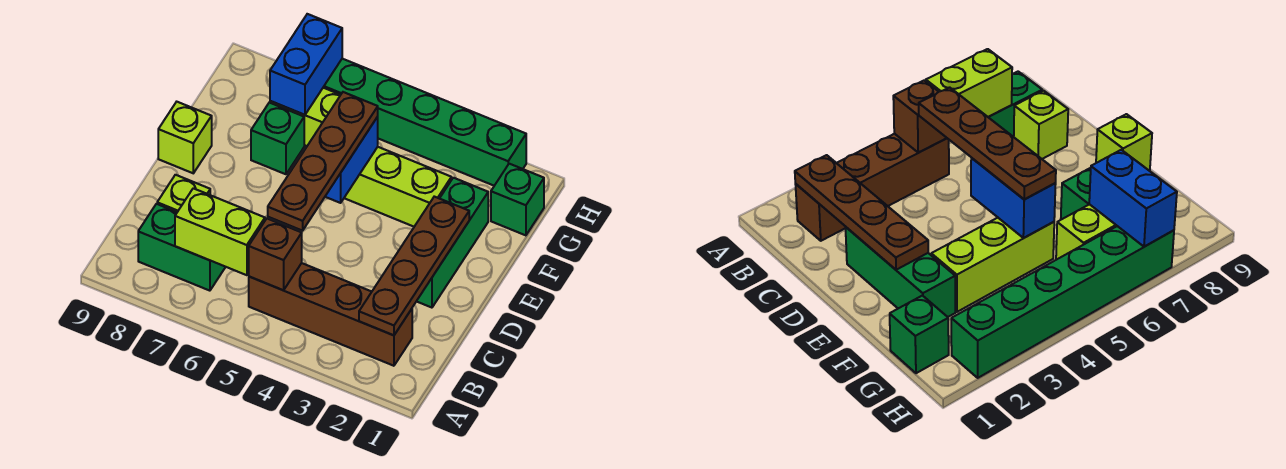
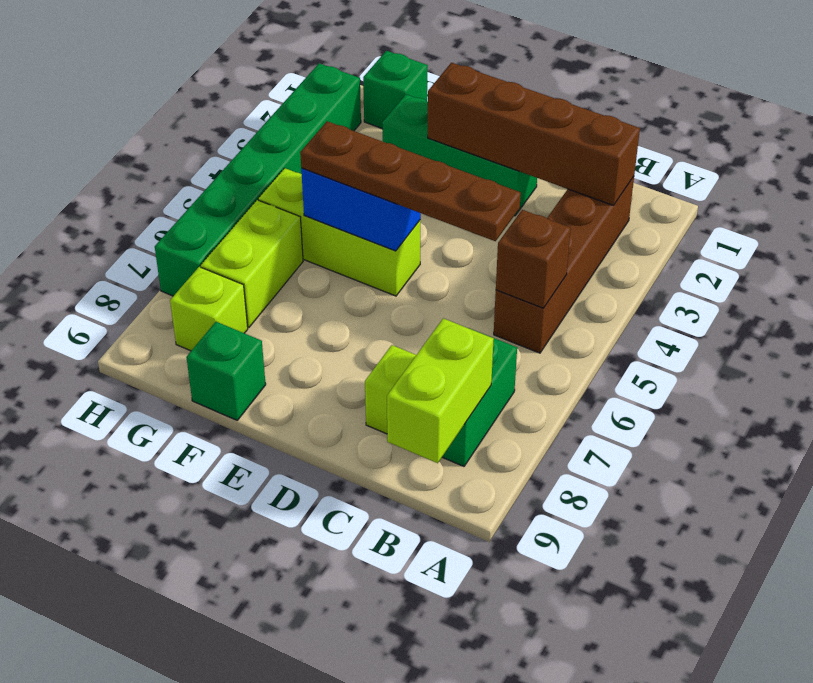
brown 1x4 plate [359,197,469,335] -> brown 1x4 brick [428,63,640,205]
lime 1x2 brick [175,188,265,275] -> lime 1x2 brick moved to [387,318,494,463]
lime 1x1 brick [158,102,212,173] -> lime 1x1 brick moved to [170,267,248,351]
lime 1x3 brick [344,147,451,227] -> lime 1x3 brick turned to [258,168,421,296]
green 1x1 brick [251,103,304,174] -> green 1x1 brick moved to [186,322,266,420]
blue 1x2 brick [270,14,342,115] -> none

